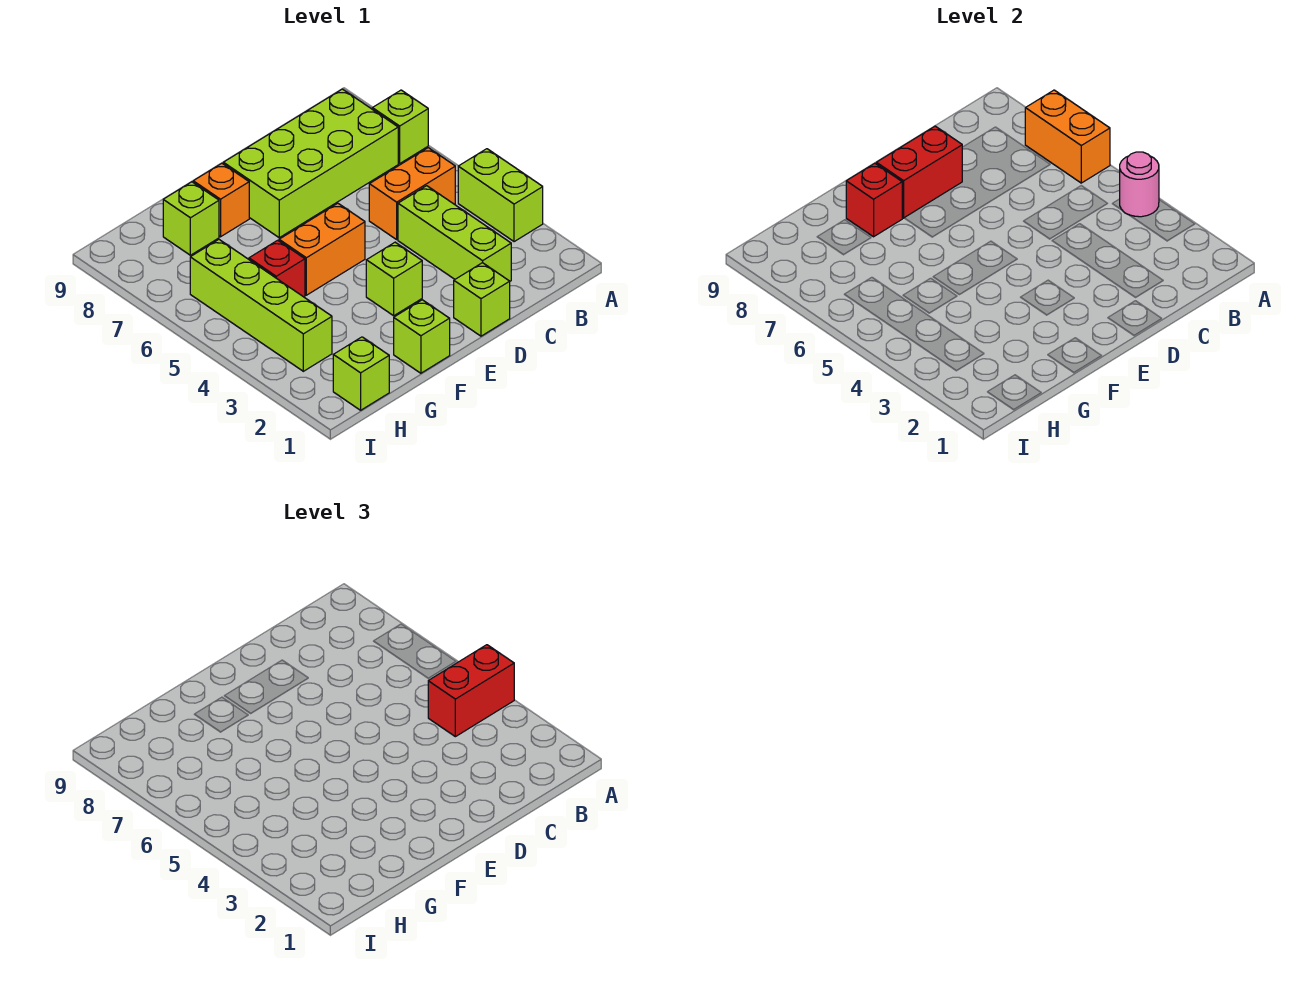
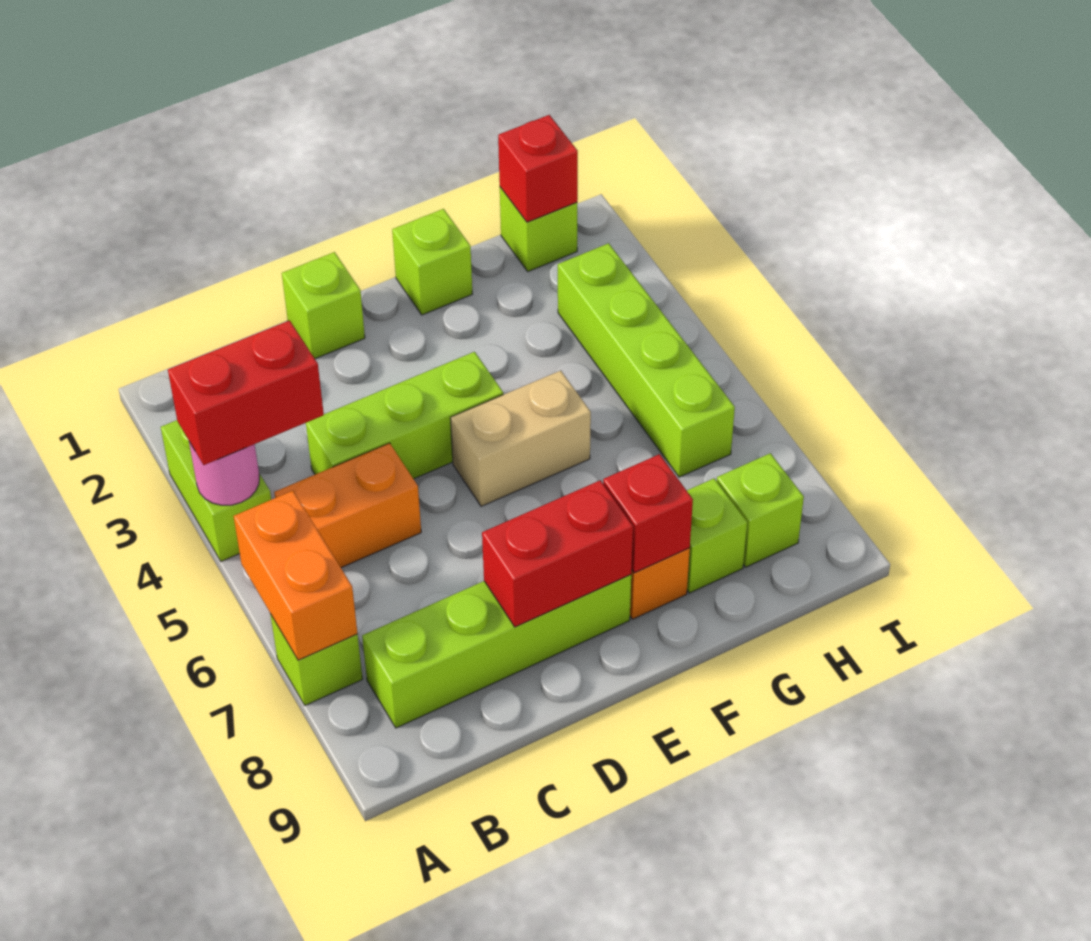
lime 2x4 brick [223,89,398,238] -> lime 1x4 brick [362,575,631,728]
lime 1x3 brick [398,186,511,281] -> lime 1x3 brick turned to [306,352,503,479]
lime 1x1 brick [366,242,422,316] -> lime 1x1 brick moved to [717,453,804,567]
orange 1x2 brick [279,203,365,295] -> tan 1x2 brick [450,371,591,506]
red 1x1 brick [249,240,305,297] -> red 1x1 brick moved to [498,115,578,222]

